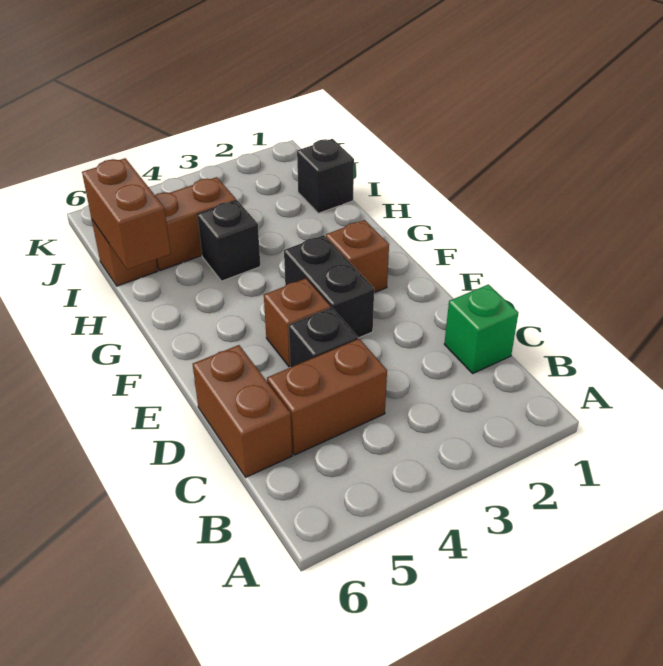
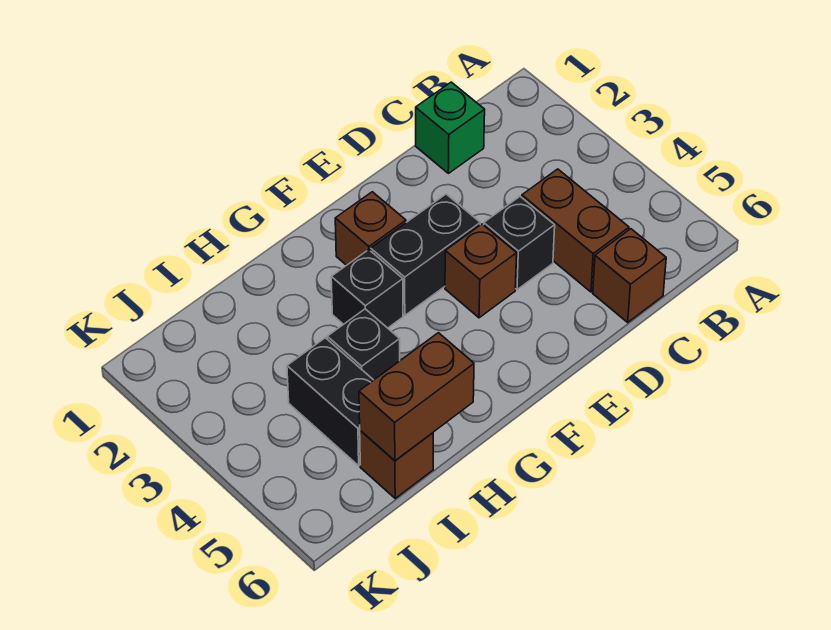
brown 1x2 brick [193,345,292,477] -> brown 1x1 brick [593,229,666,322]
black 1x1 brick [297,139,354,213] -> black 1x1 brick moved to [331,250,403,328]
brown 1x2 brick [155,177,236,271] -> black 1x2 brick [287,338,373,466]

